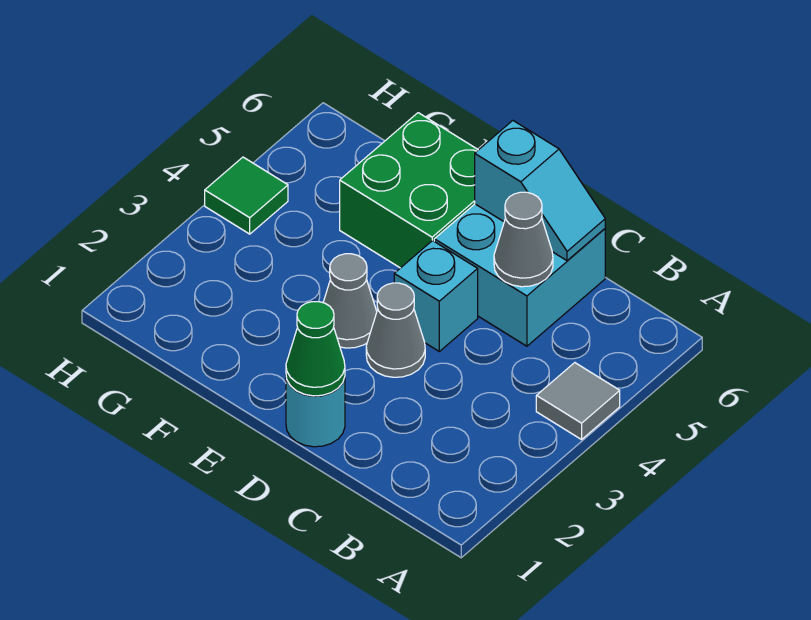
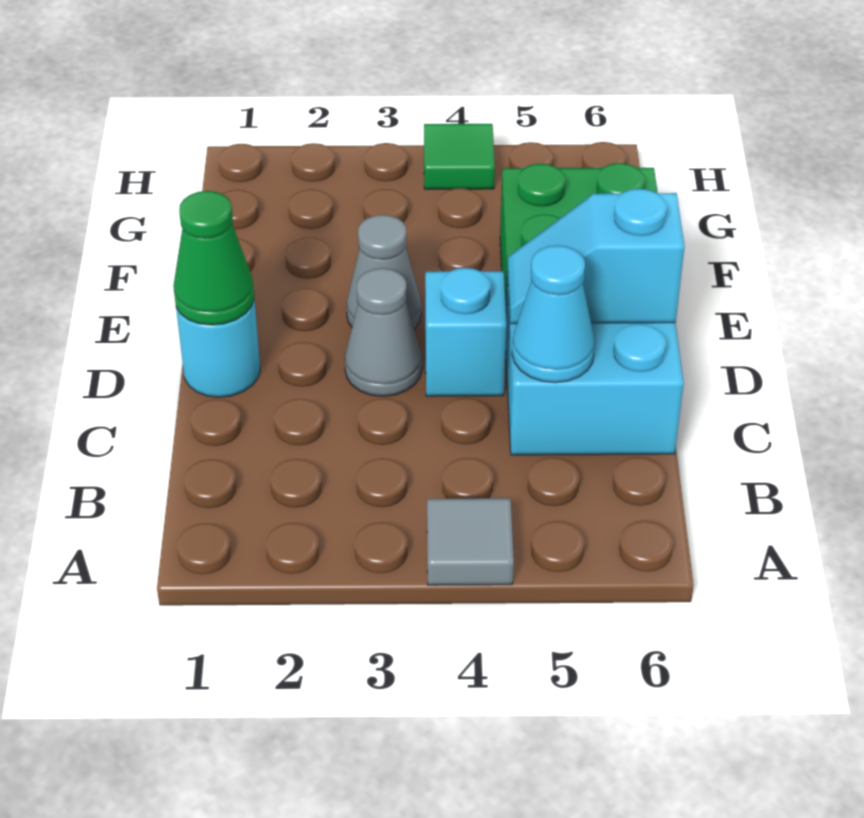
grey 1x1 cone [494,192,553,287] -> cyan 1x1 cone [512,245,595,383]
cyan 1x2 slope [475,121,605,261] -> cyan 1x2 slope turned to [508,189,685,324]

